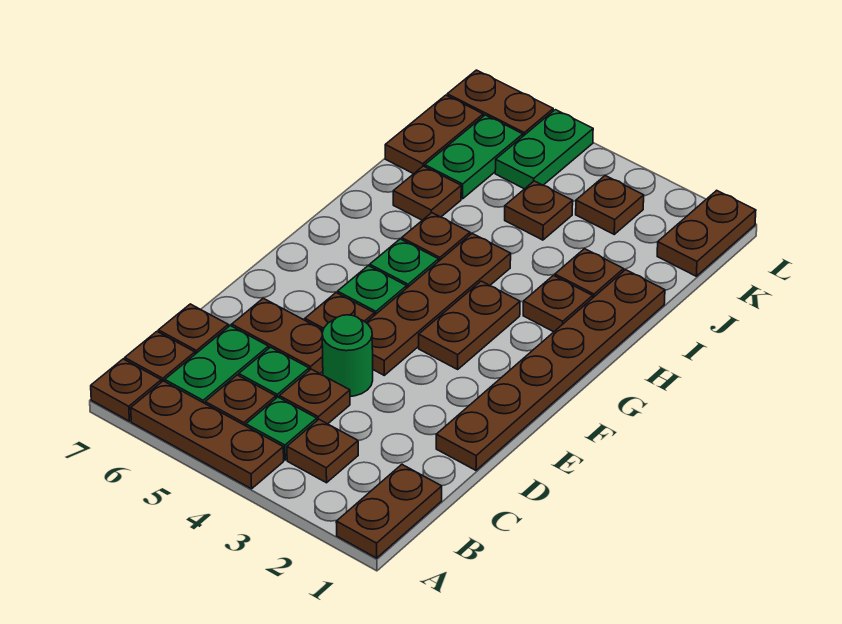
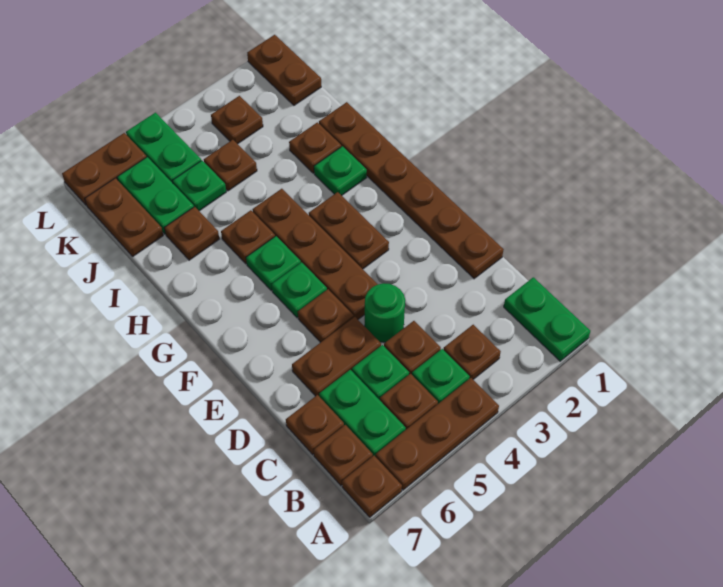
brown 1x2 plate [336,465,442,558] -> green 1x2 plate [504,277,590,361]
brown 1x1 plate [523,275,593,332] -> green 1x1 plate [314,146,367,195]
none -> green 1x1 plate [172,161,226,211]

